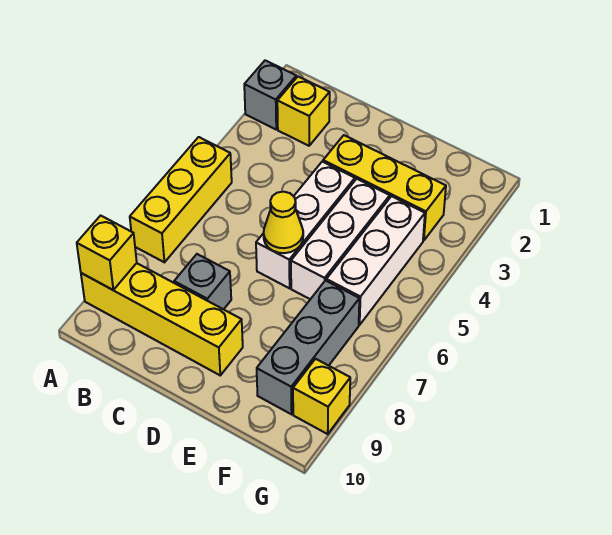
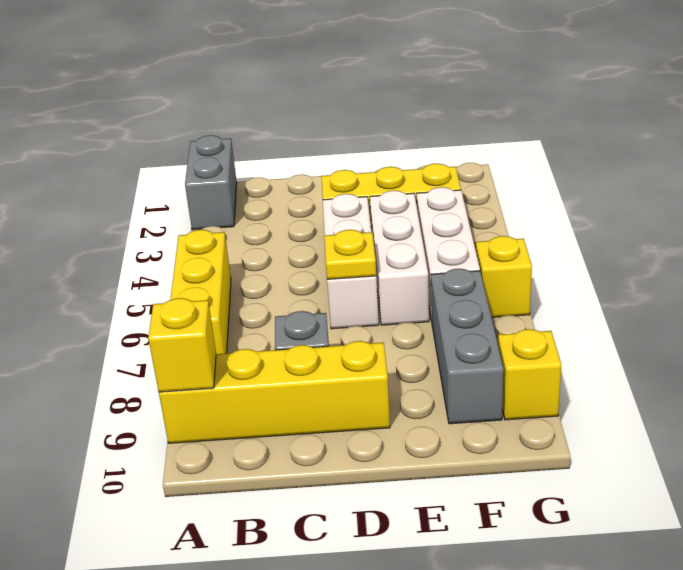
grey 1x1 brick [244,60,296,129] -> grey 1x2 brick [185,135,237,230]
yellow 1x1 brick [277,77,330,146] -> yellow 1x1 brick moved to [476,236,532,317]
yellow 1x1 cone [264,192,303,253] -> yellow 1x1 plate [324,230,376,279]

